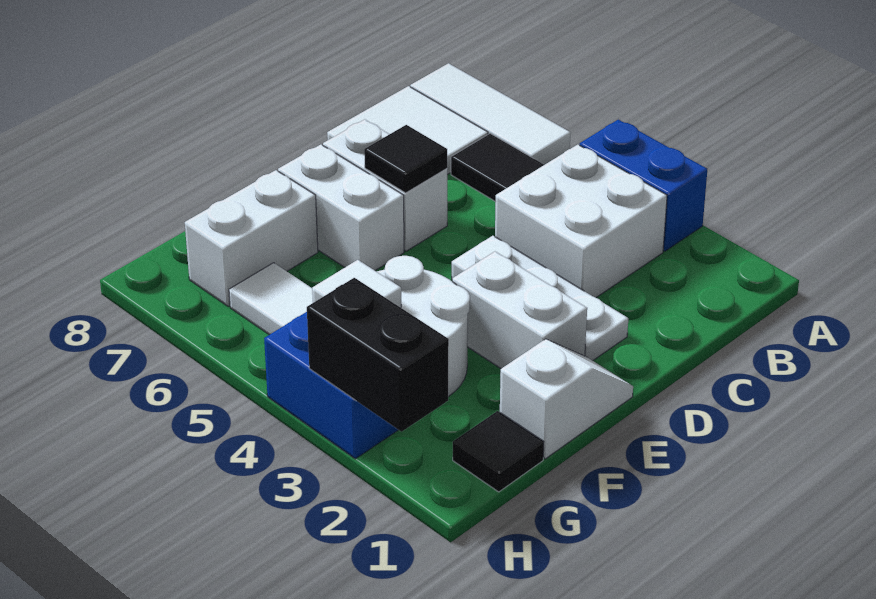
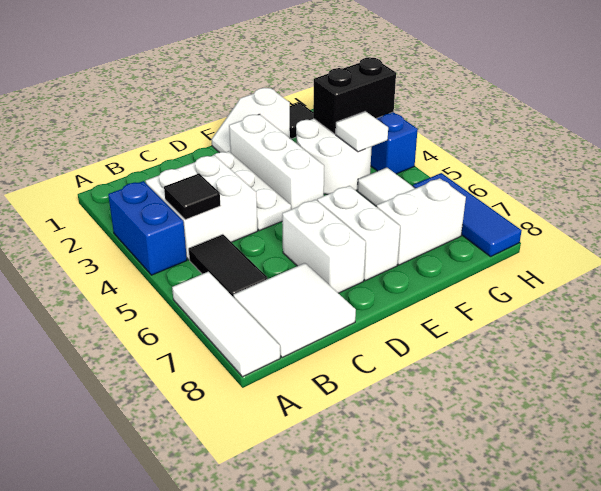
black 1x1 tile [364,125,447,193] -> black 1x1 tile moved to [164,174,220,220]
white 1x2 brick [452,252,587,369] -> white 1x3 brick [229,114,324,209]
black 1x2 brick [307,278,449,432] -> black 1x2 brick turned to [313,57,396,134]
none -> blue 1x3 tile [413,173,522,257]

